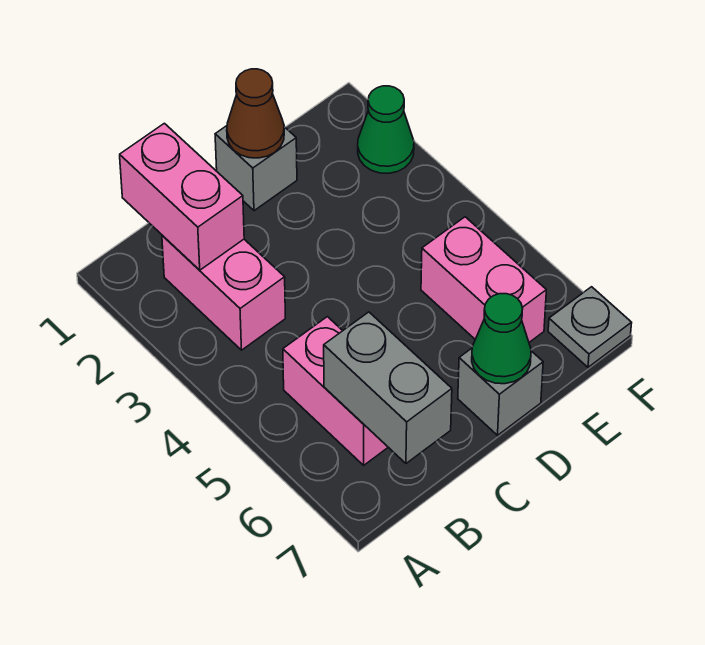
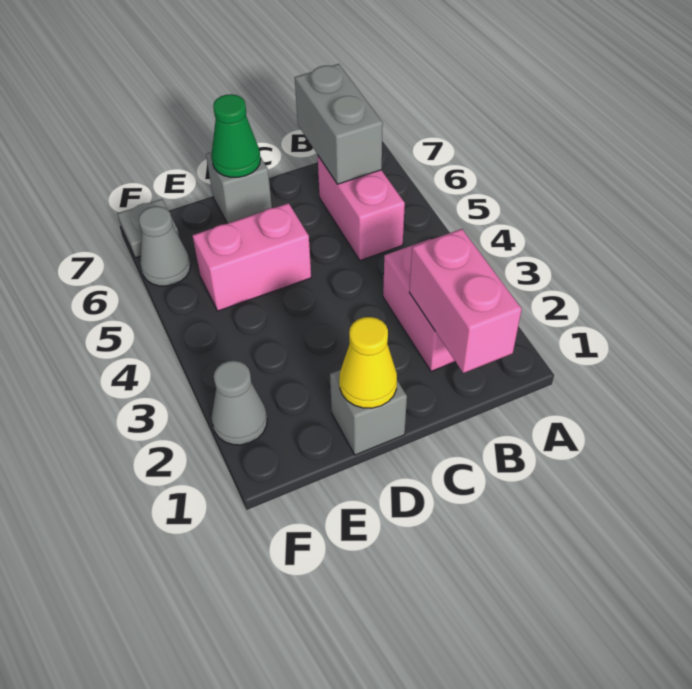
brown 1x1 cone [227,69,284,158] -> yellow 1x1 cone [339,317,397,408]
pink 1x2 brick [421,217,546,342] -> pink 1x2 brick turned to [192,203,311,311]
green 1x1 cone [358,86,414,173] -> grey 1x1 cone [212,361,267,445]
none -> grey 1x1 cone [139,206,191,286]

